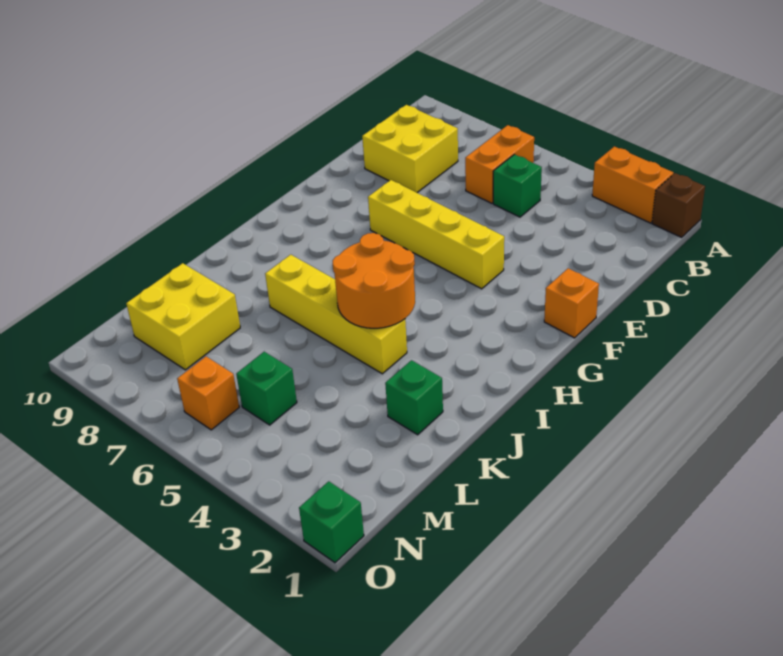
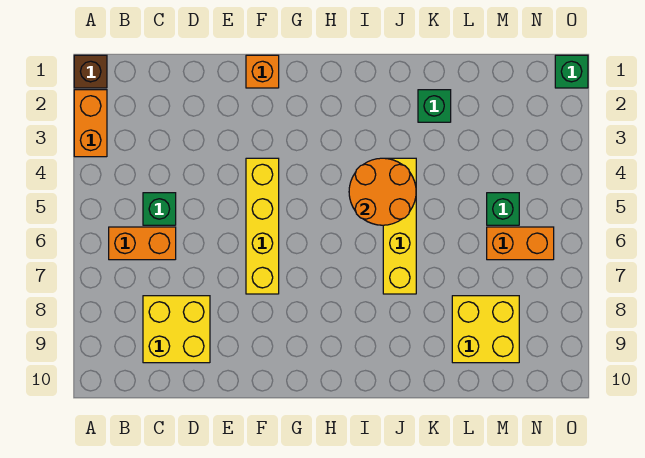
orange 1x1 brick [177,357,239,430] -> orange 1x2 brick [487,227,554,260]

